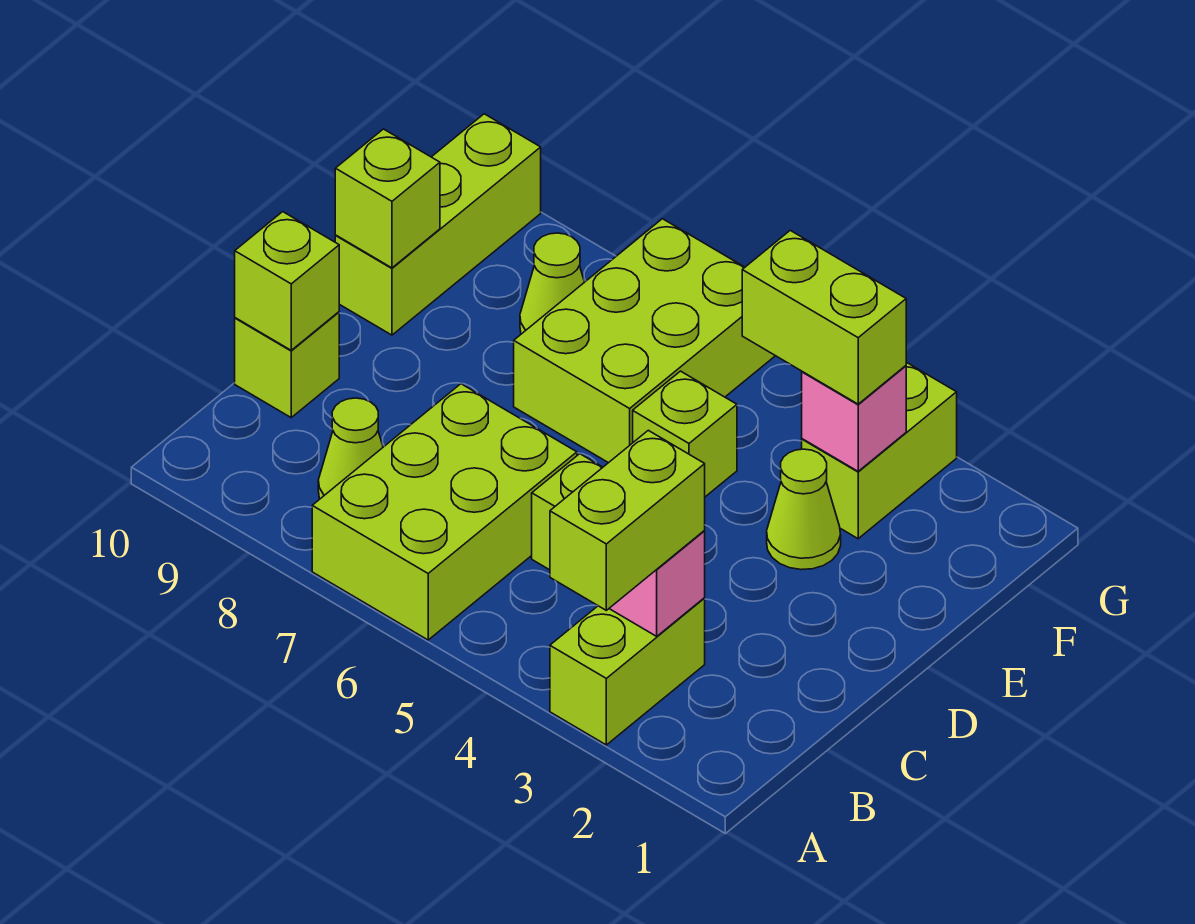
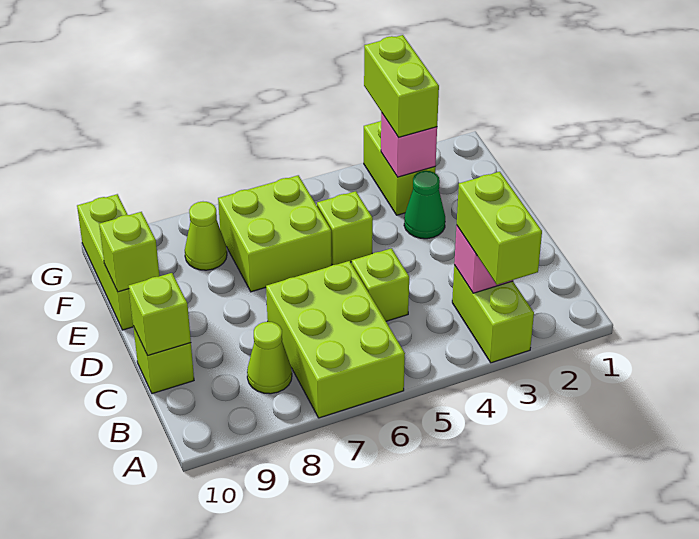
lime 1x1 cone [767,449,841,570] -> green 1x1 cone [404,171,445,239]
lime 2x3 brick [514,219,775,463] -> lime 2x2 brick [218,175,332,292]
lime 1x2 brick [742,230,906,404] -> lime 1x2 brick turned to [364,35,439,137]

